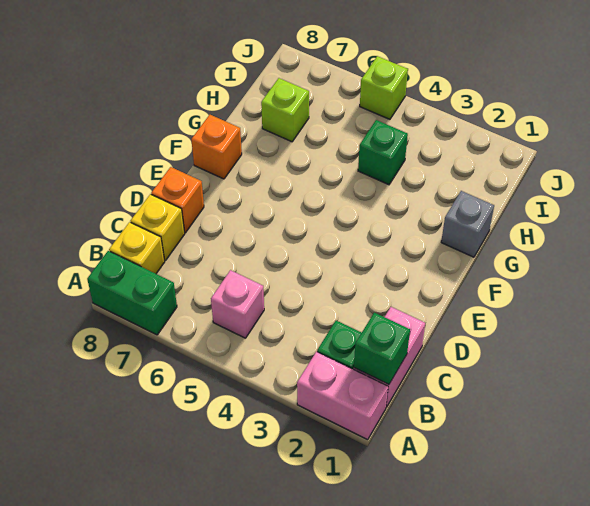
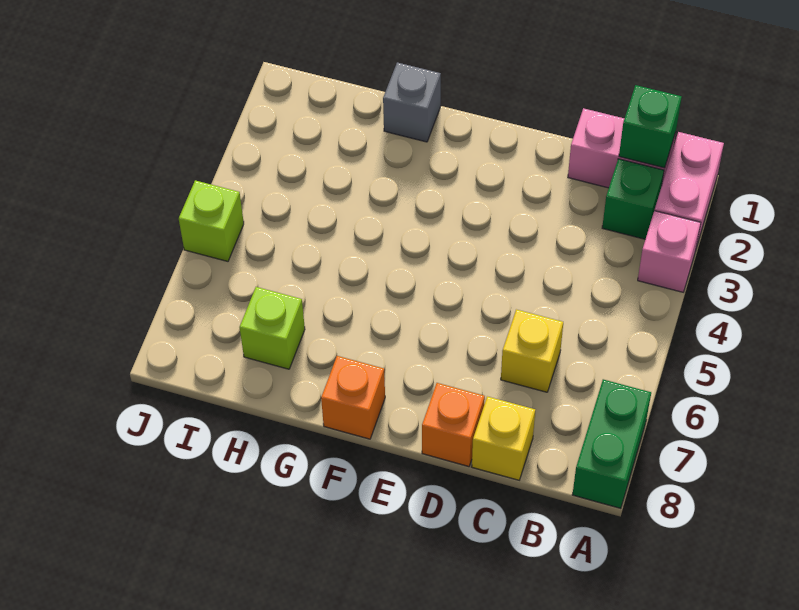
pink 1x1 brick [211,270,264,338] -> pink 1x1 brick moved to [638,211,701,292]
yellow 1x1 brick [109,222,165,274] -> yellow 1x1 brick moved to [501,309,563,392]
green 1x1 brick [358,120,408,185] -> none

